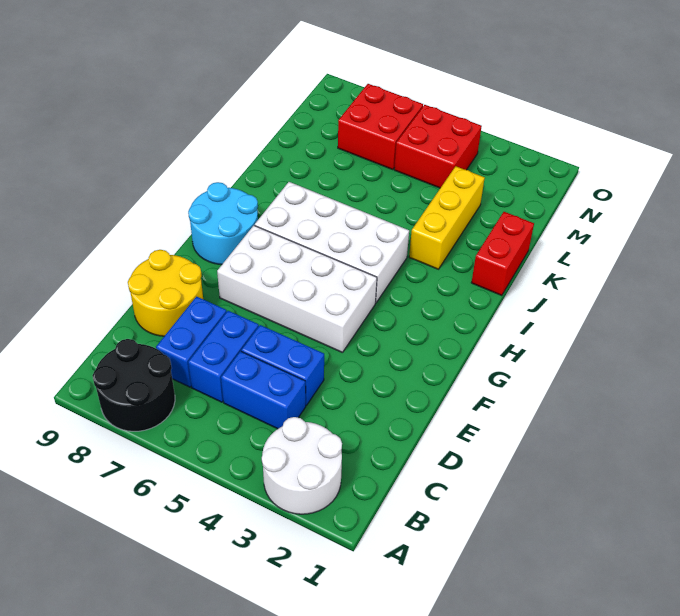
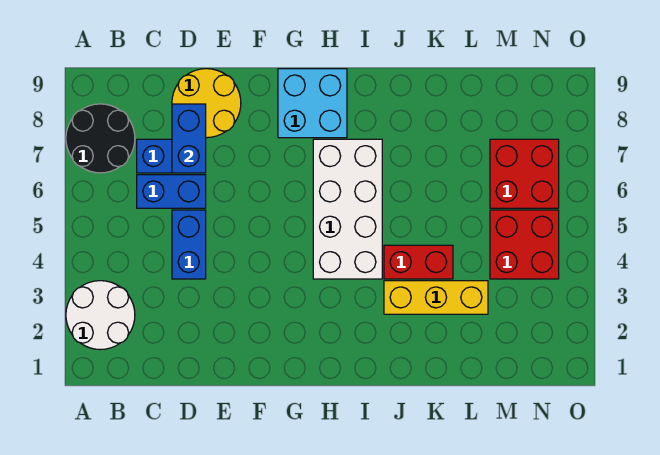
blue 1x2 brick [221,351,306,429] -> blue 1x2 brick moved to [172,104,206,173]
white 2x4 brick [217,225,377,353] -> none
cyan 2x2 round brick [188,182,258,265] -> cyan 2x2 brick [278,69,347,138]
red 1x2 brick [471,212,534,296] -> red 1x2 brick moved to [384,245,453,279]

